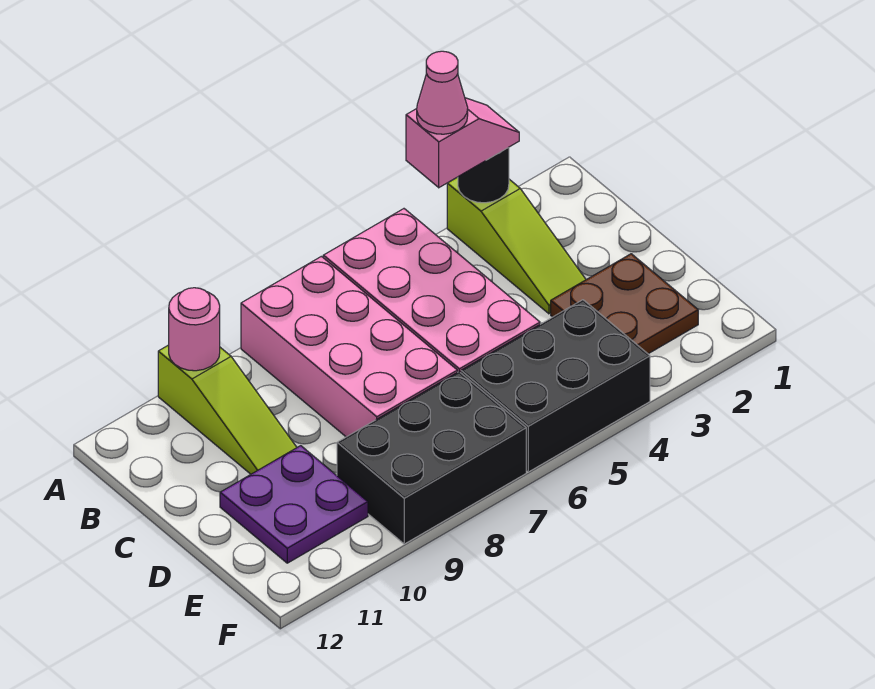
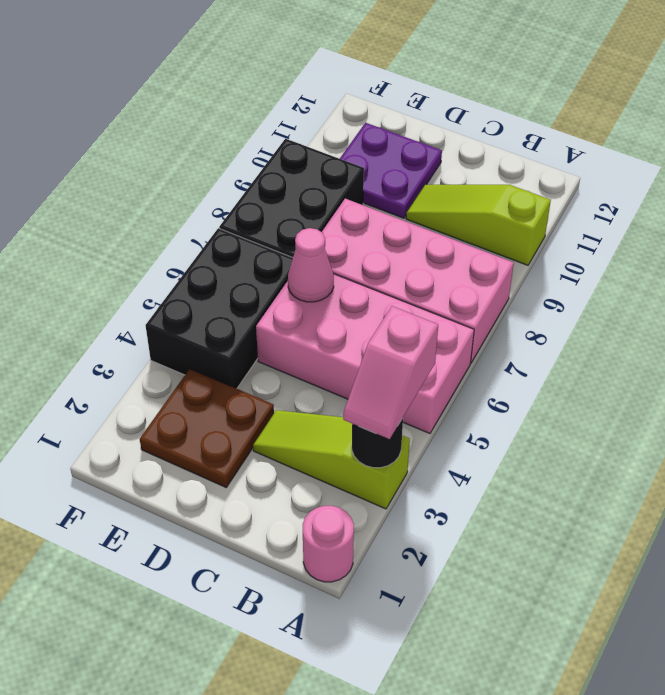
pink 1x1 cone [417,51,468,134] -> pink 1x1 cone moved to [288,228,334,302]
pink 1x1 round brick [169,288,220,371] -> pink 1x1 round brick moved to [303,506,354,582]

